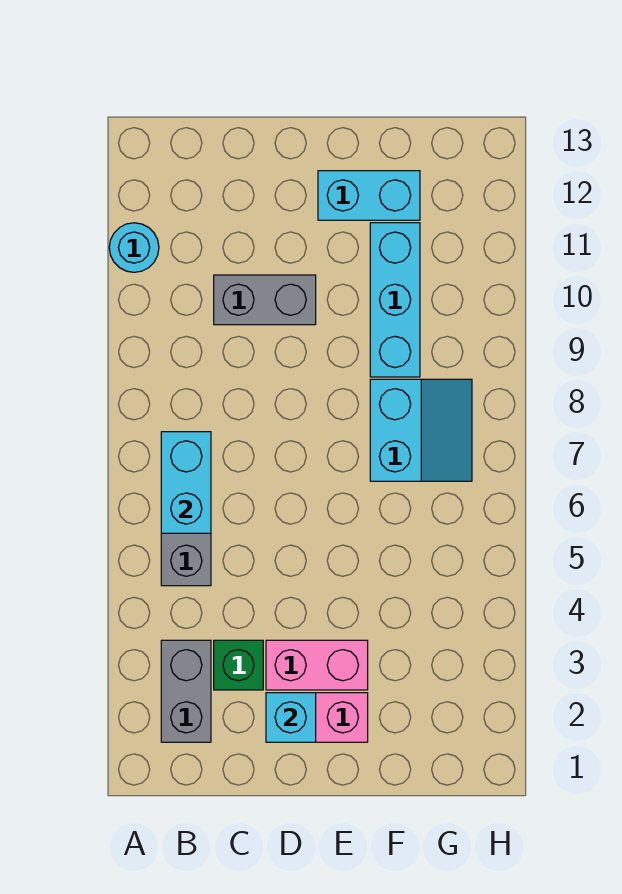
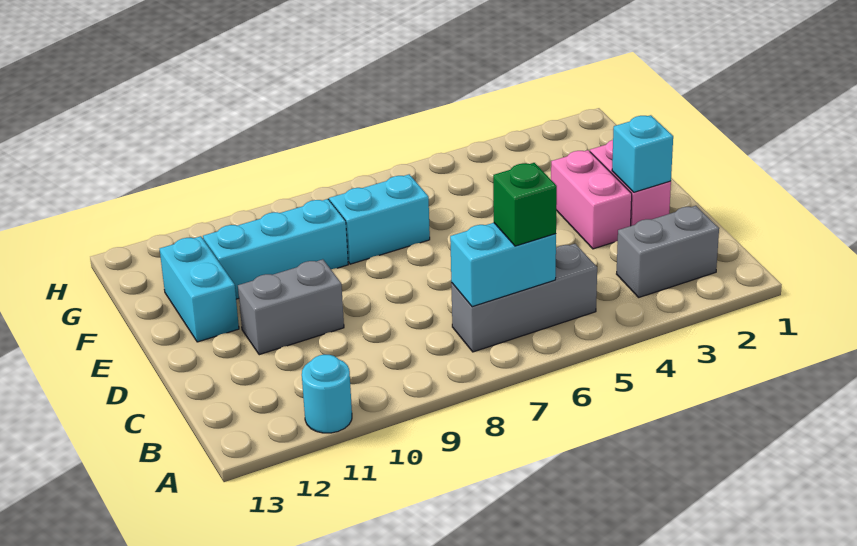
green 1x1 brick [214,640,263,690] -> green 1x1 brick moved to [493,163,557,246]
grey 1x2 brick [214,275,316,325] -> grey 1x2 brick turned to [238,259,344,355]

